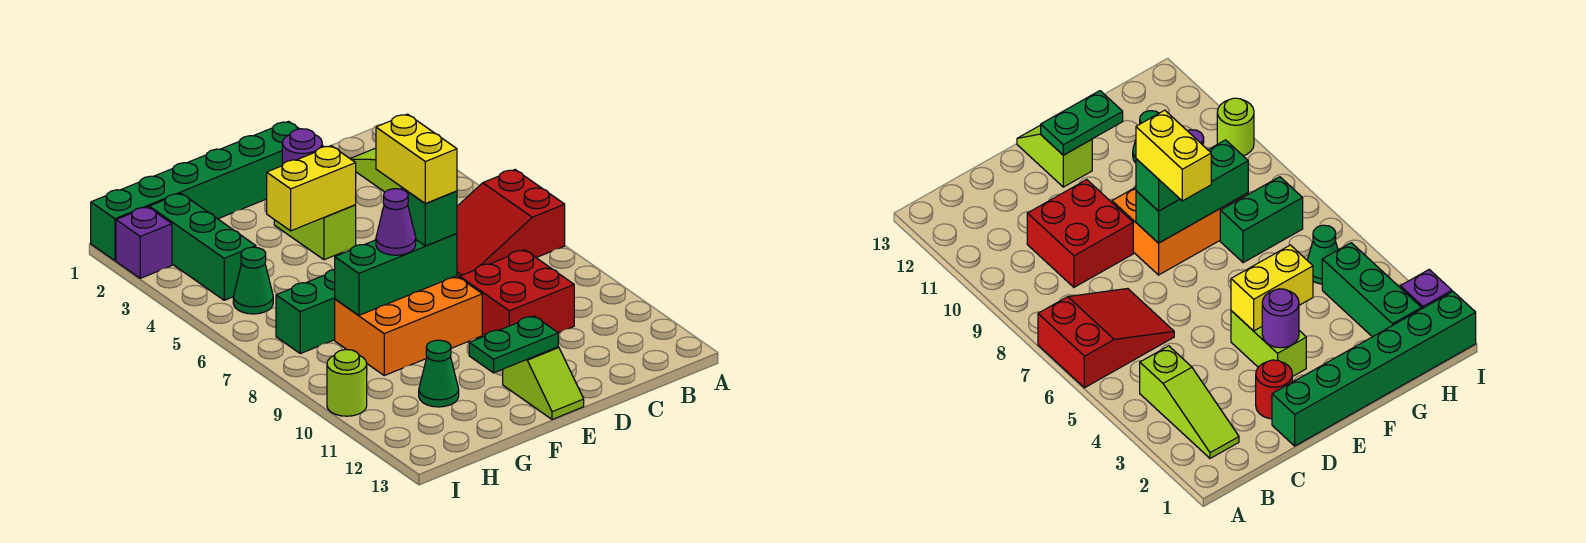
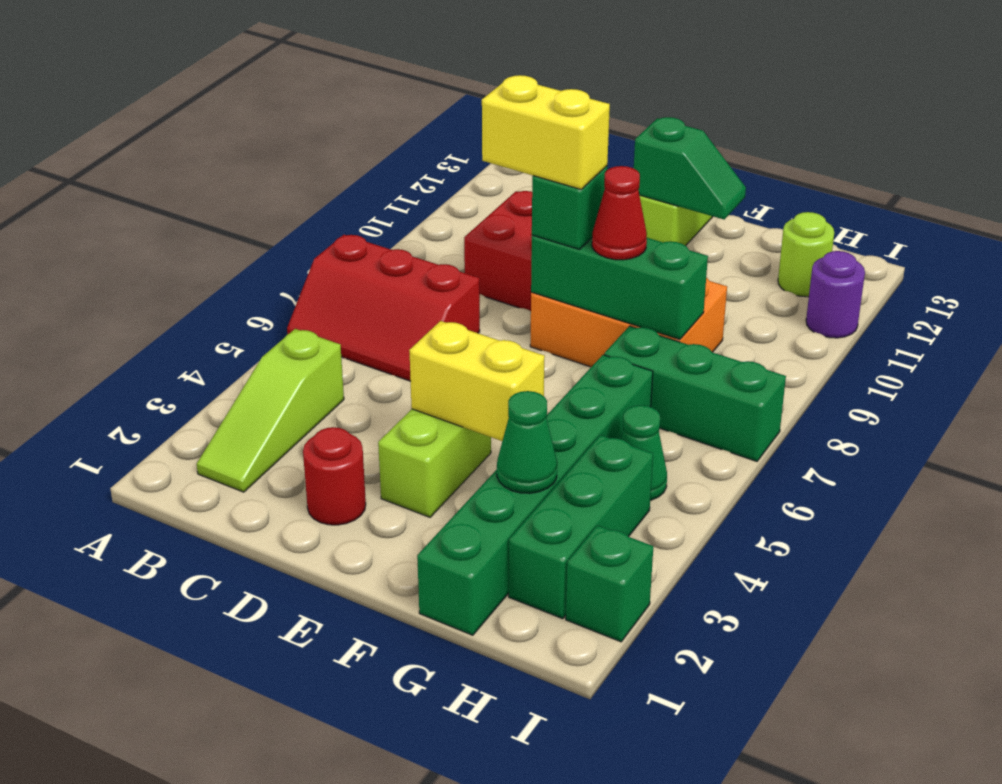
red 2x3 slope [457,170,565,278] -> red 2x3 slope turned to [287,235,480,381]
green 1x6 brick [91,121,299,261] -> green 1x6 brick turned to [417,355,653,635]
purple 1x1 round brick [282,129,322,165] -> purple 1x1 round brick moved to [806,251,865,338]
yellow 1x2 brick [376,114,457,203] -> yellow 1x2 brick turned to [482,75,610,189]
green 1x2 plate [469,316,558,373] -> green 1x2 slope [634,117,746,219]
purple 1x1 cone [376,189,416,255] -> red 1x1 cone [592,166,647,260]
green 1x2 brick [276,269,335,354] -> green 1x3 brick [604,326,786,461]
green 1x1 cone [419,340,459,407] -> green 1x1 cone moved to [497,391,557,493]
purple 1x1 brick [116,207,172,278] -> green 1x1 brick [566,525,653,642]
lime 1x1 round brick [327,350,367,416] -> lime 1x1 round brick moved to [778,212,834,297]

